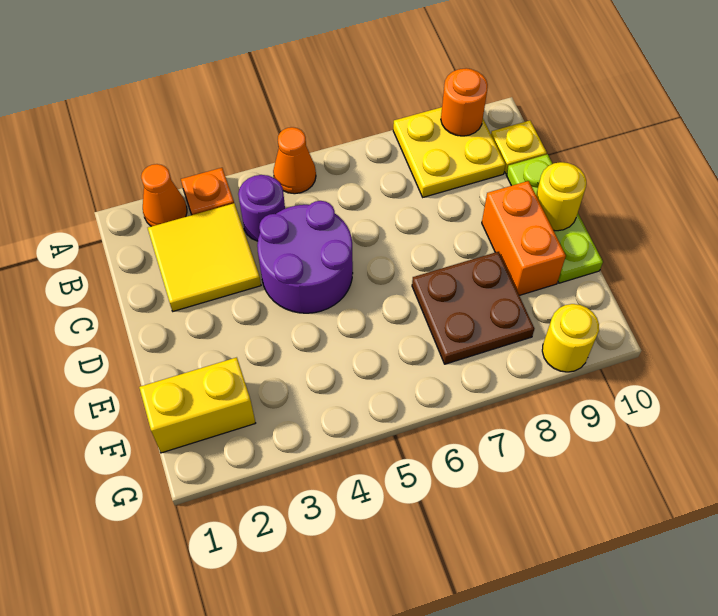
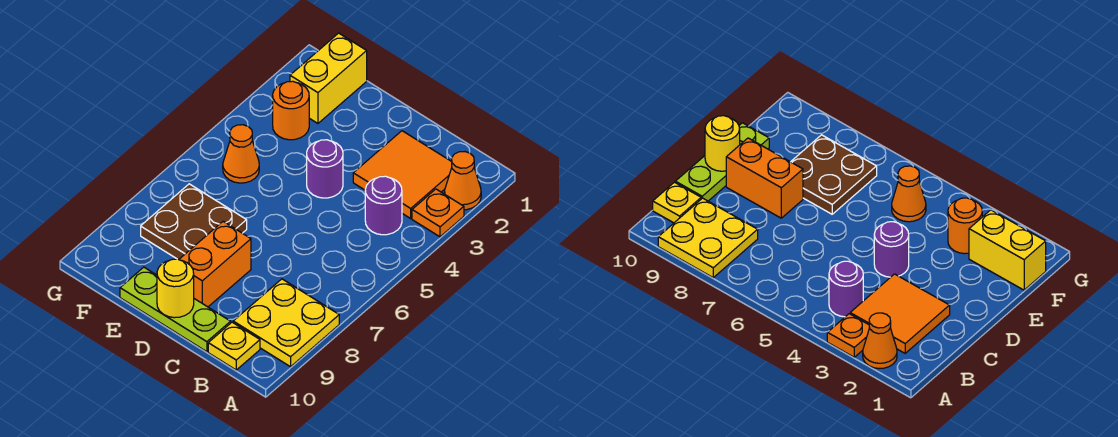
orange 1x1 cone [273,127,316,194] -> orange 1x1 cone moved to [223,125,259,183]
orange 1x1 round brick [441,68,488,136] -> orange 1x1 round brick moved to [273,81,309,140]
yellow 2x2 tile [148,203,261,311] -> orange 2x2 tile [353,131,452,218]
purple 2x2 round brick [257,201,353,313] -> purple 1x1 round brick [307,140,343,198]
orange 1x2 brick [482,181,566,295] -> orange 1x2 brick turned to [179,222,251,307]
yellow 1x1 round brick [542,304,599,372] -> none

